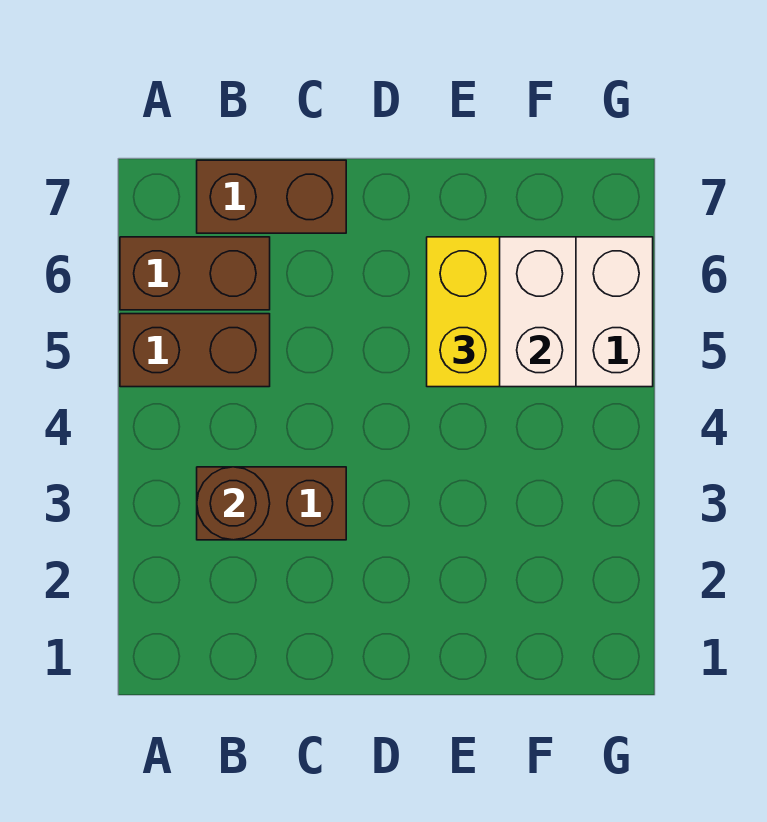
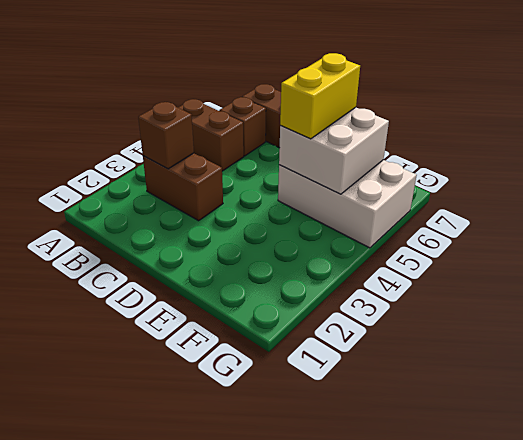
brown 1x2 brick [120,237,270,310] -> brown 1x1 brick [219,97,266,156]
brown 1x1 round brick [197,467,270,540] -> brown 1x1 brick [138,102,194,169]

